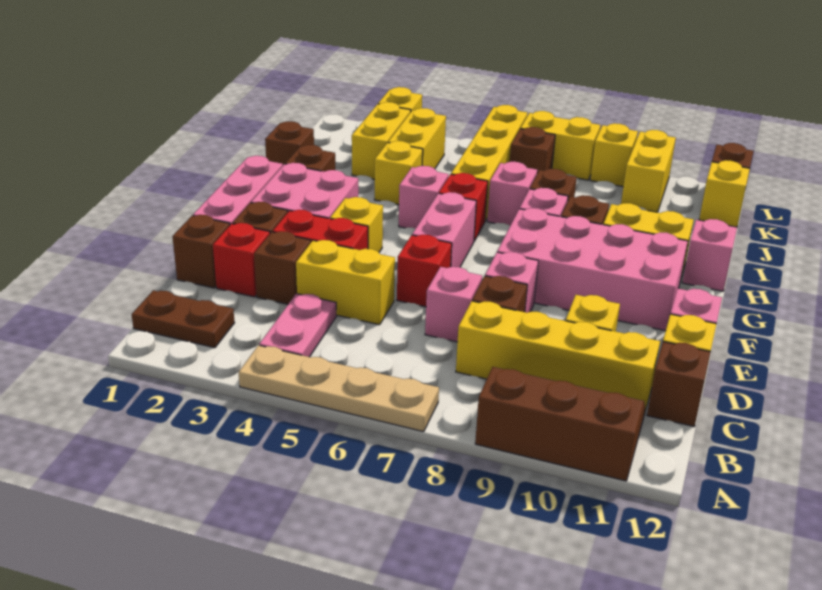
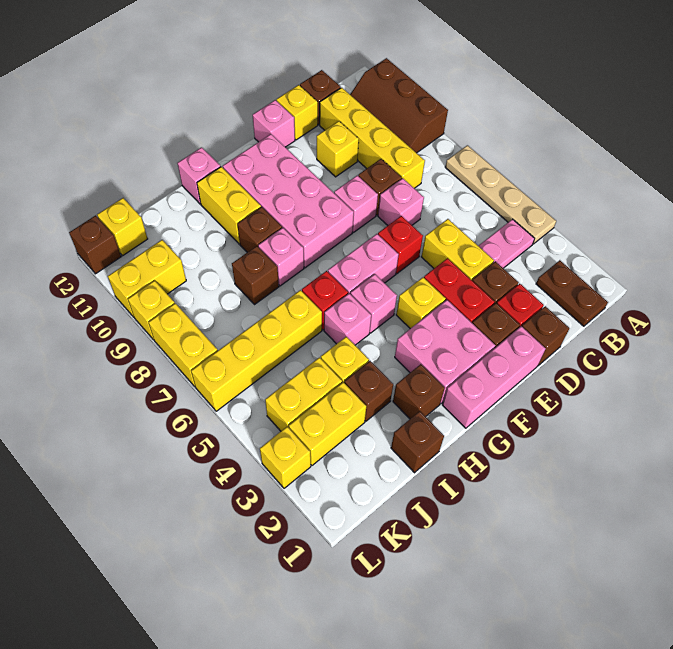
pink 1x1 brick [487,162,537,226] -> pink 1x1 brick moved to [350,274,397,333]
brown 1x1 brick [510,127,555,173] -> brown 1x1 brick moved to [344,361,393,421]

